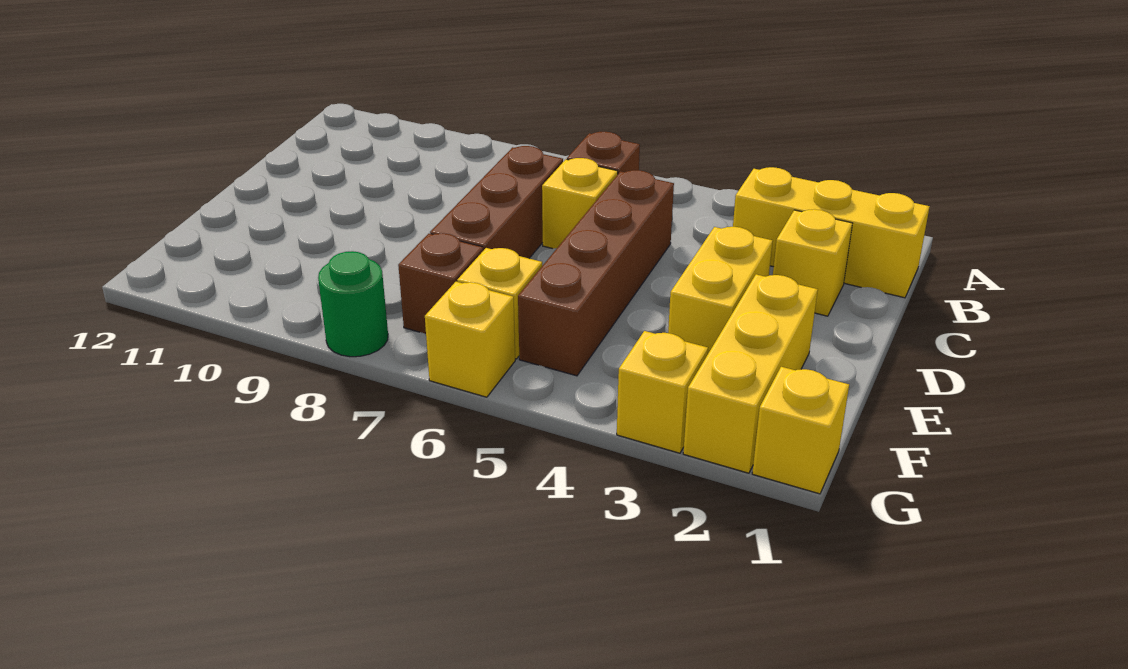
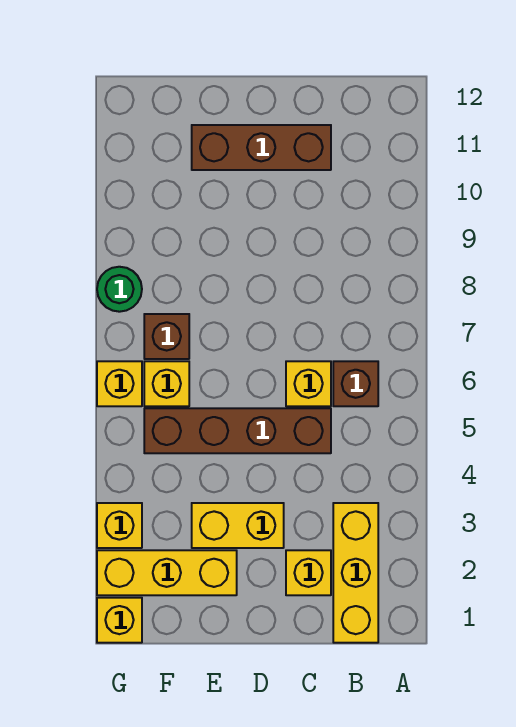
brown 1x3 brick [430,146,563,258] -> brown 1x3 brick moved to [192,125,331,170]

